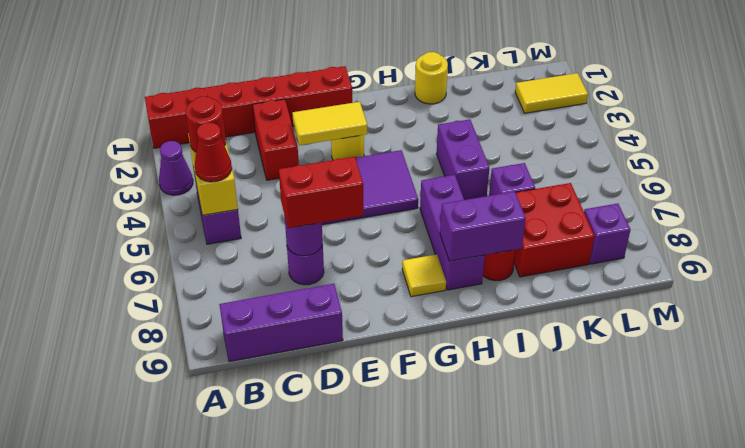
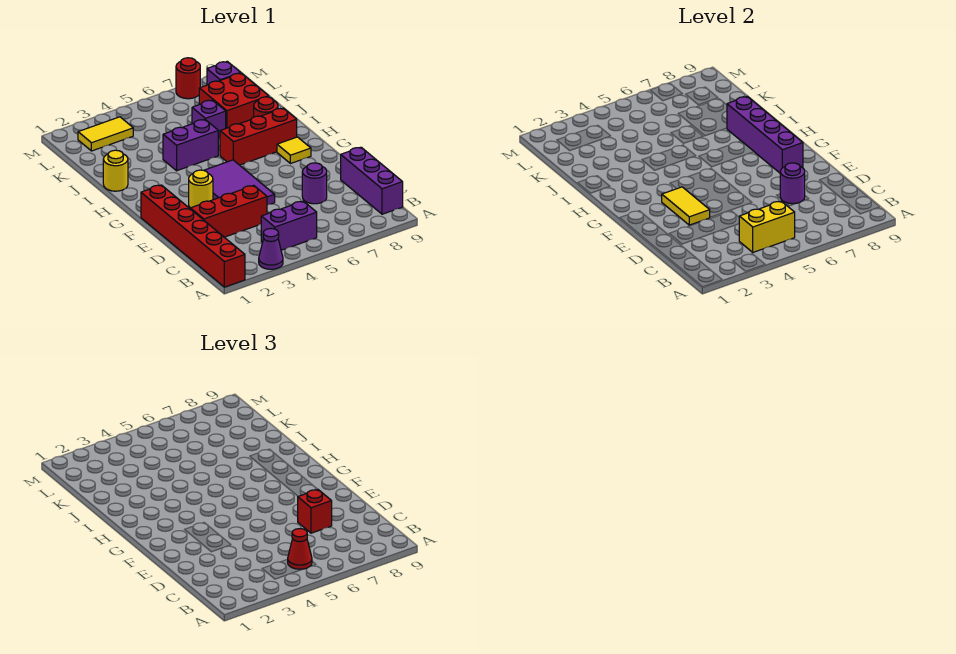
red 1x1 round brick [186,96,226,152] -> red 1x1 round brick moved to [176,58,200,99]
red 1x2 brick [253,99,299,180] -> red 1x3 brick [190,185,267,237]
red 1x2 brick [279,157,363,228] -> red 1x1 brick [298,490,332,533]
purple 1x3 brick [420,175,485,290] -> red 1x3 brick [220,108,297,165]
purple 1x2 brick [440,191,526,261] -> purple 1x4 brick [727,96,803,173]
yellow 1x2 tile [515,73,588,113] -> yellow 1x2 tile turned to [78,117,133,151]

